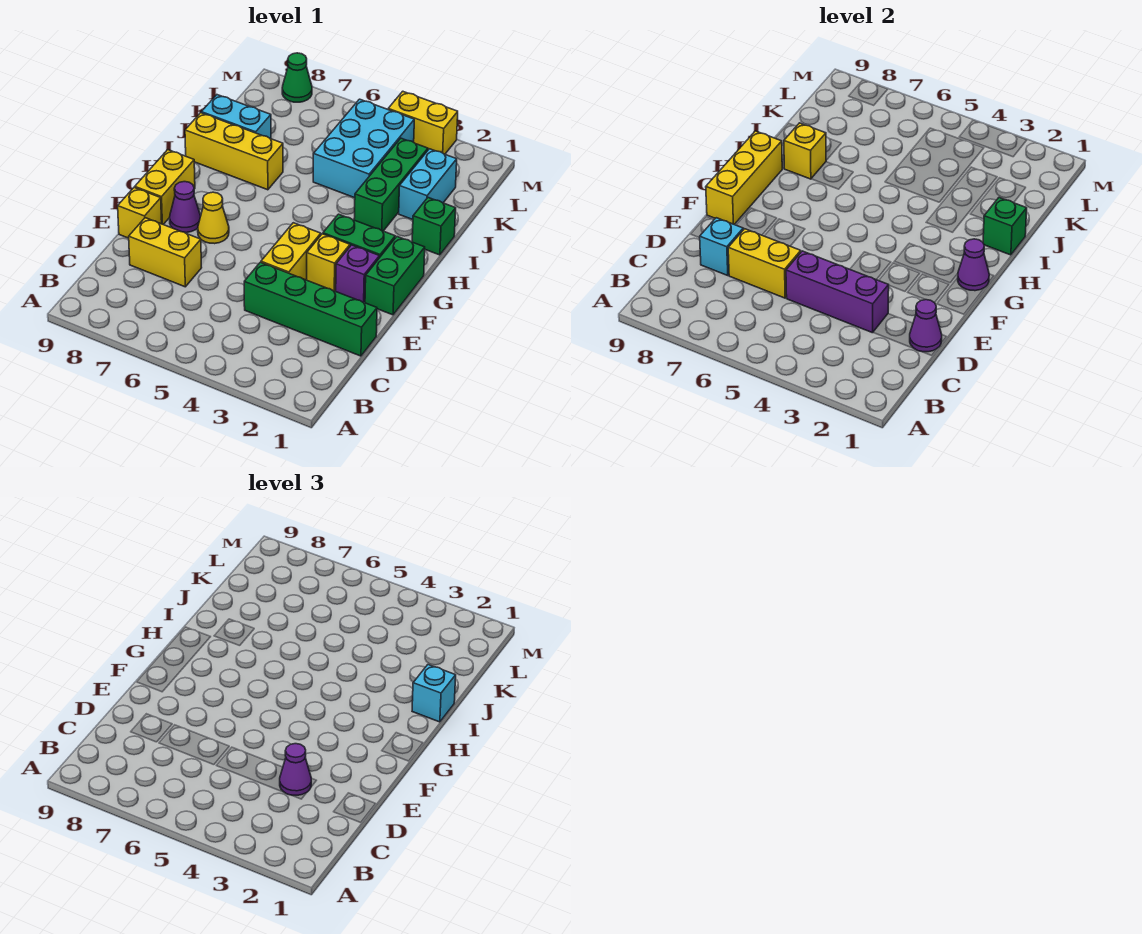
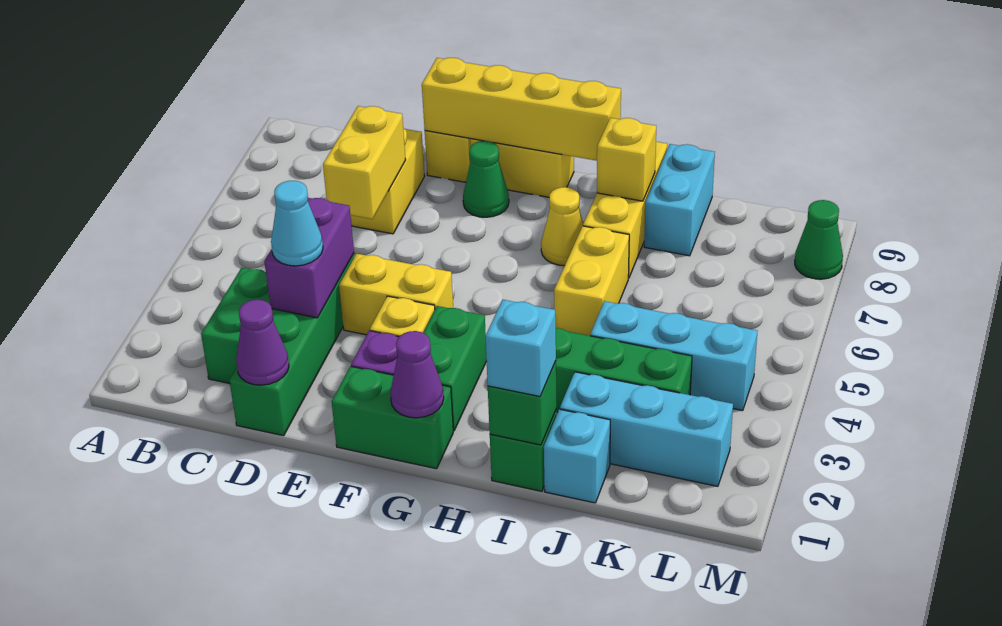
none -> green 1x2 brick [201,268,270,384]
purple 1x3 brick [786,251,889,333] -> purple 1x2 brick [264,198,354,318]
purple 1x1 cone [280,744,311,796] -> cyan 1x1 cone [271,181,323,266]
cyan 1x1 brick [700,218,743,276] -> cyan 1x1 brick moved to [544,409,610,503]
yellow 1x1 cone [198,192,229,244] -> yellow 1x1 cone moved to [541,187,583,266]
purple 1x1 cone [170,182,201,233] -> green 1x1 cone [463,141,509,217]
yellow 1x3 brick [706,131,782,224] -> yellow 1x4 brick [422,58,621,161]
cyan 1x2 brick [399,149,457,220] -> cyan 1x3 brick [560,372,733,486]
cyan 2x3 brick [313,99,414,198] -> cyan 1x3 brick [590,301,757,411]
yellow 1x2 brick [388,91,458,154] -> yellow 1x2 brick moved to [554,226,629,336]

